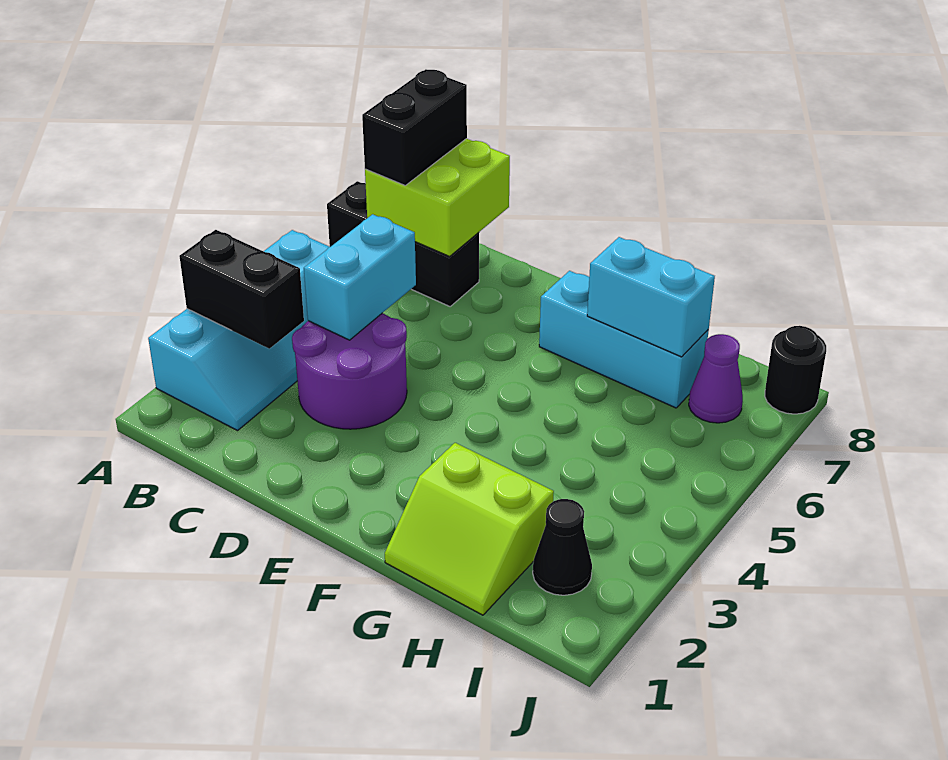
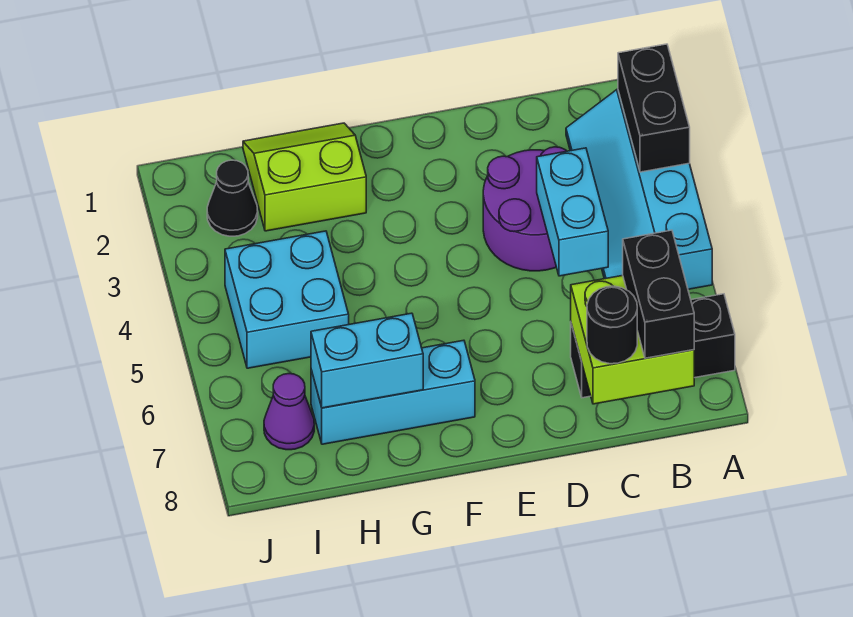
black 1x2 brick [179,230,304,349] -> black 1x2 brick turned to [618,44,690,172]
none -> cyan 2x2 brick [225,231,349,368]
black 1x1 round brick [765,326,826,414] -> black 1x1 round brick moved to [587,286,637,364]

